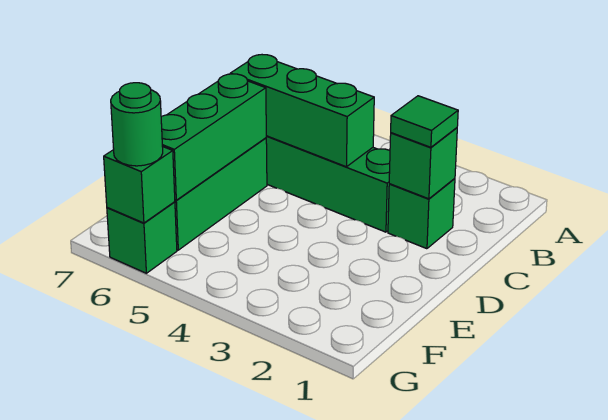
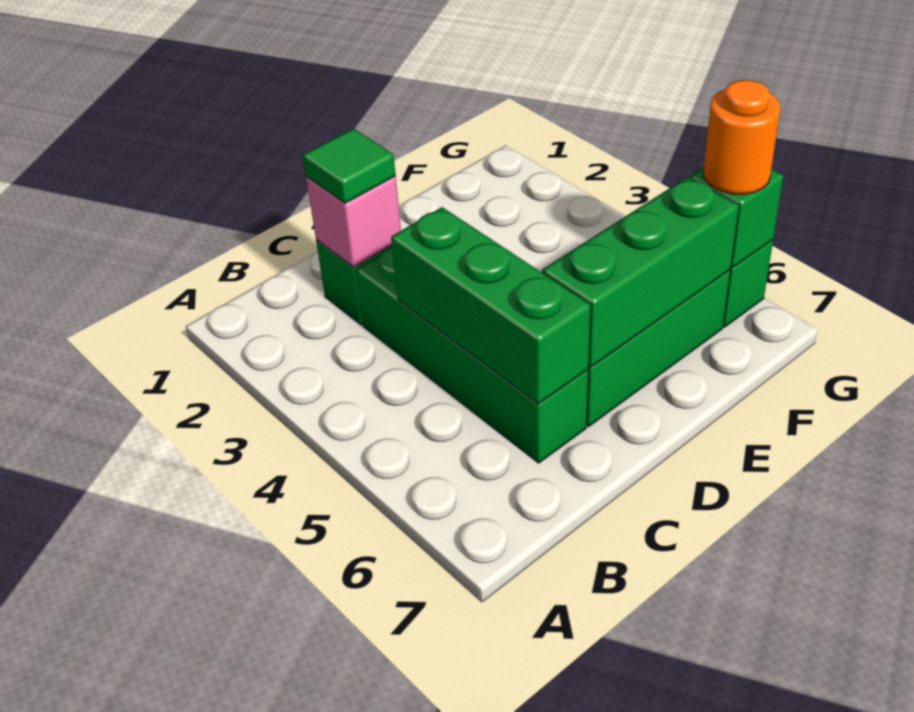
green 1x1 brick [389,128,457,199] -> pink 1x1 brick [306,176,401,267]
green 1x1 round brick [111,83,163,166] -> orange 1x1 round brick [703,80,781,194]

